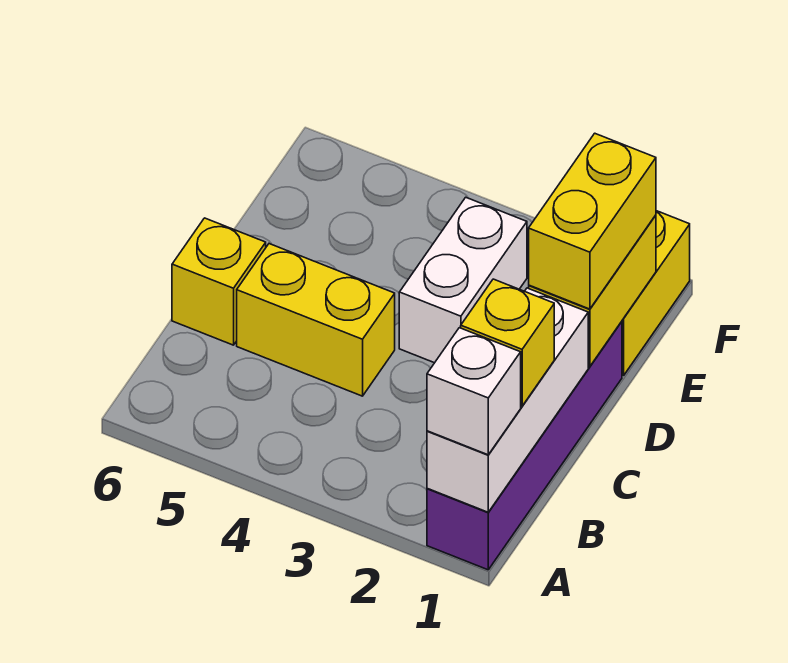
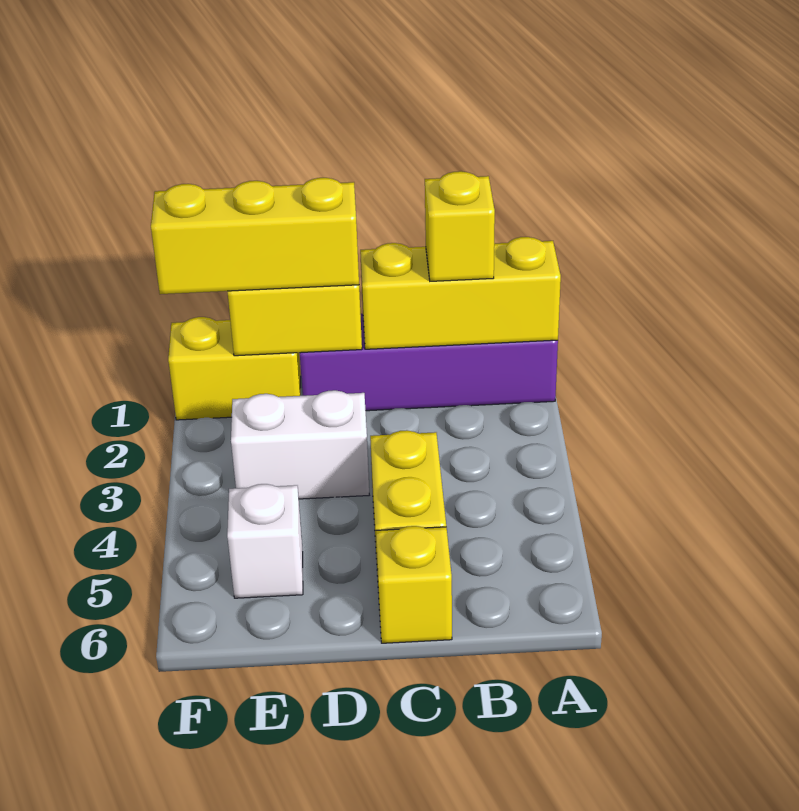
white 1x3 brick [427,288,588,512] -> yellow 1x3 brick [360,237,561,349]
white 1x1 brick [427,328,521,455] -> white 1x1 brick moved to [227,484,303,598]
yellow 1x2 brick [529,133,656,309] -> yellow 1x3 brick [151,178,359,294]

